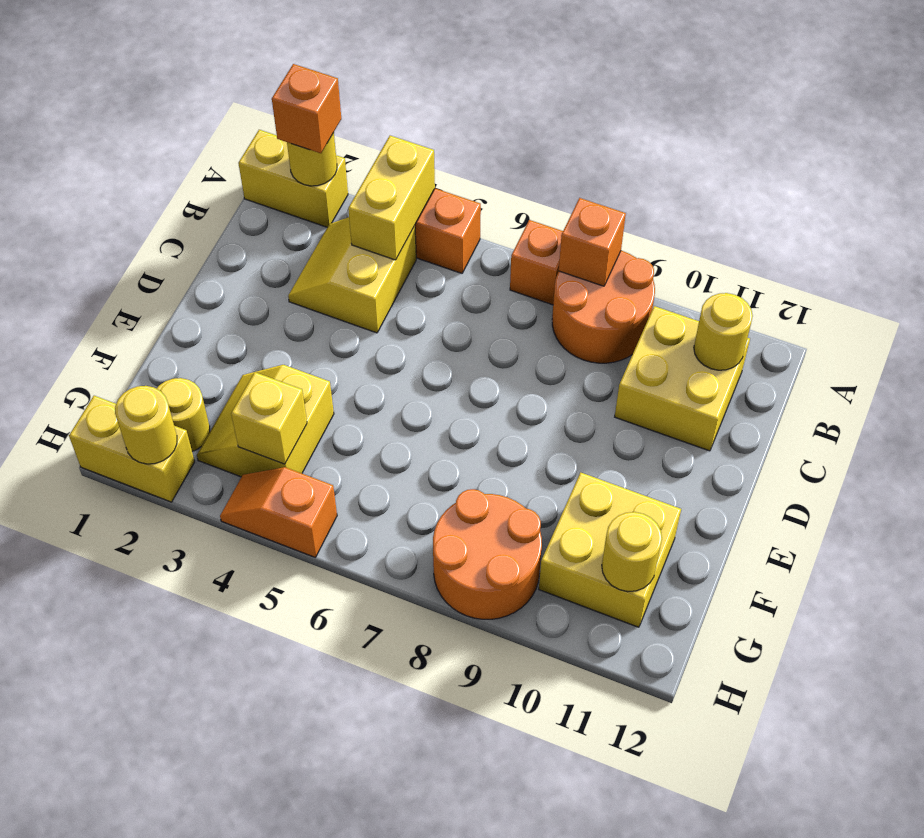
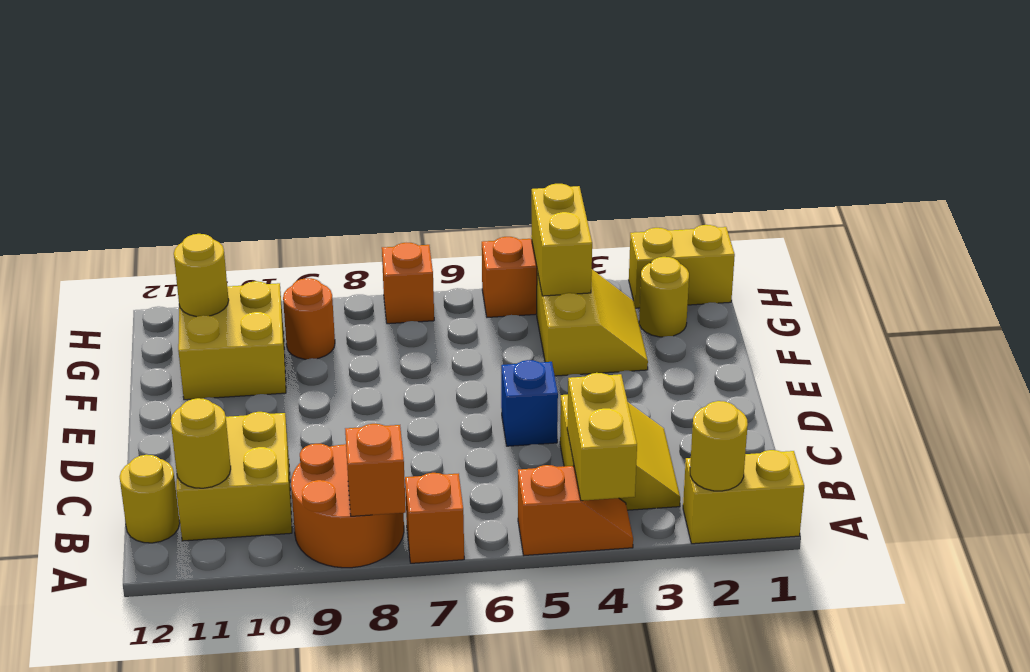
orange 1x1 brick [272,64,341,153] -> orange 1x1 brick moved to [382,243,434,324]
none -> blue 1x1 brick [501,360,558,446]
yellow 1x1 brick [231,372,307,464] -> yellow 1x2 brick [531,184,592,296]
orange 2x2 round brick [433,489,542,619] -> orange 1x1 round brick [283,278,335,359]
yellow 1x1 round brick [115,386,177,464] -> yellow 1x1 round brick moved to [120,455,180,543]

